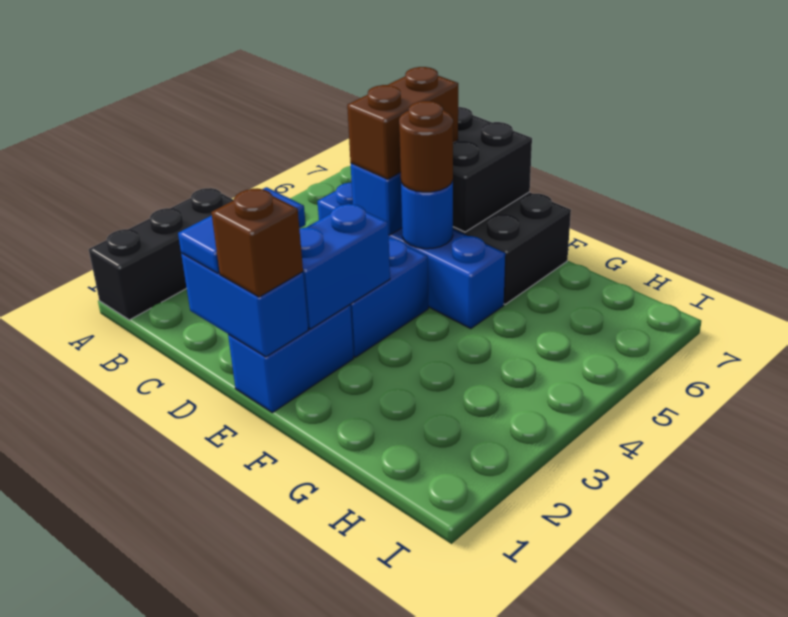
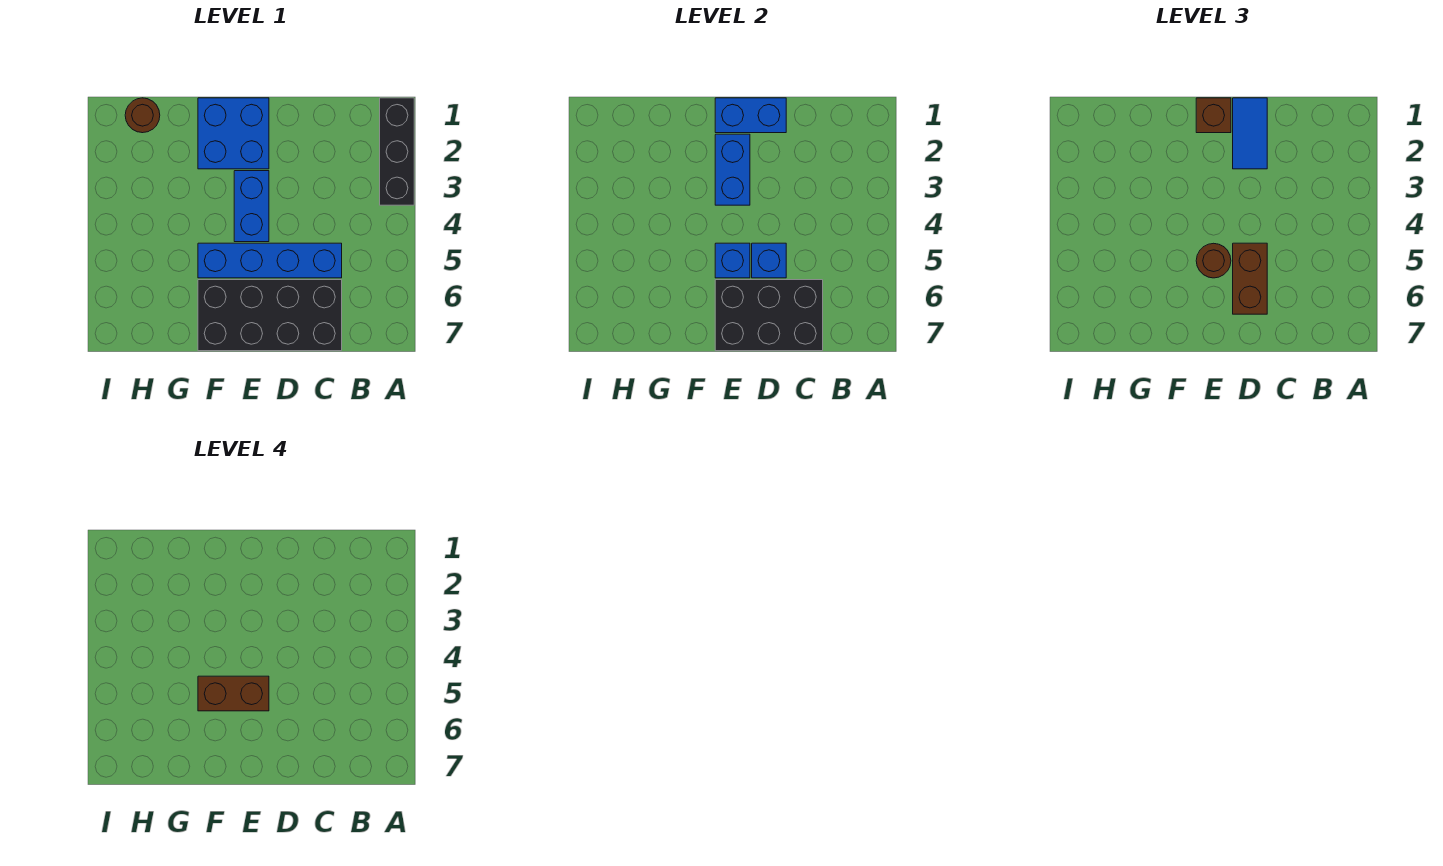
blue 1x2 brick [228,305,354,413] -> blue 2x2 brick [198,98,269,169]
blue 1x1 round brick [401,181,453,249] -> blue 1x1 brick [715,243,750,278]
none -> brown 1x2 brick [198,676,269,711]
none -> brown 1x1 round brick [125,98,160,133]

